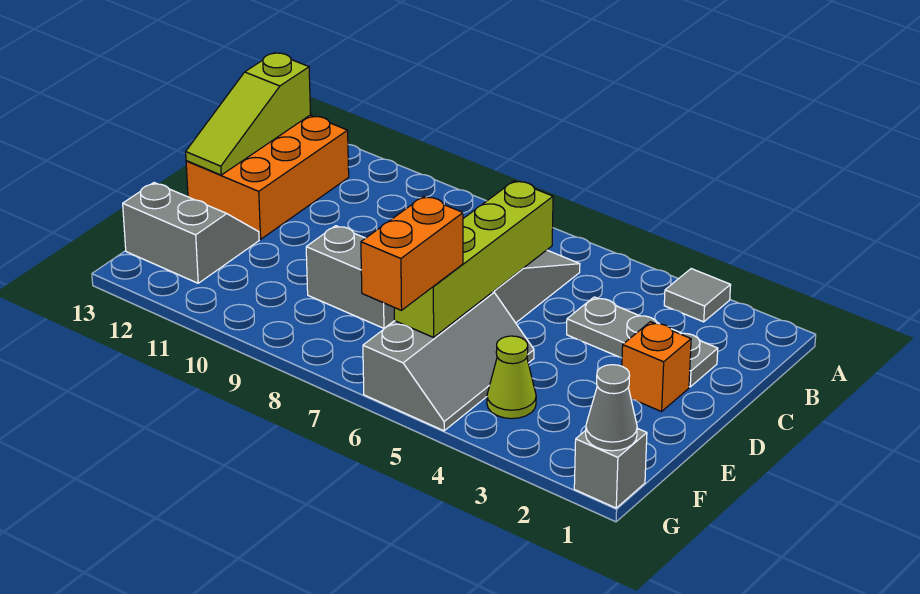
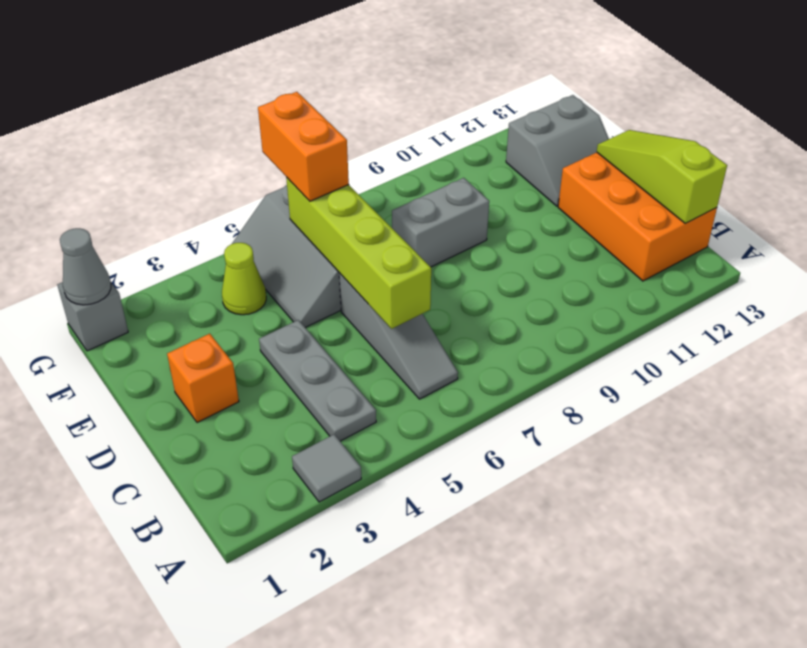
grey 1x3 plate [567,297,718,387] -> grey 1x3 plate turned to [259,320,376,441]

